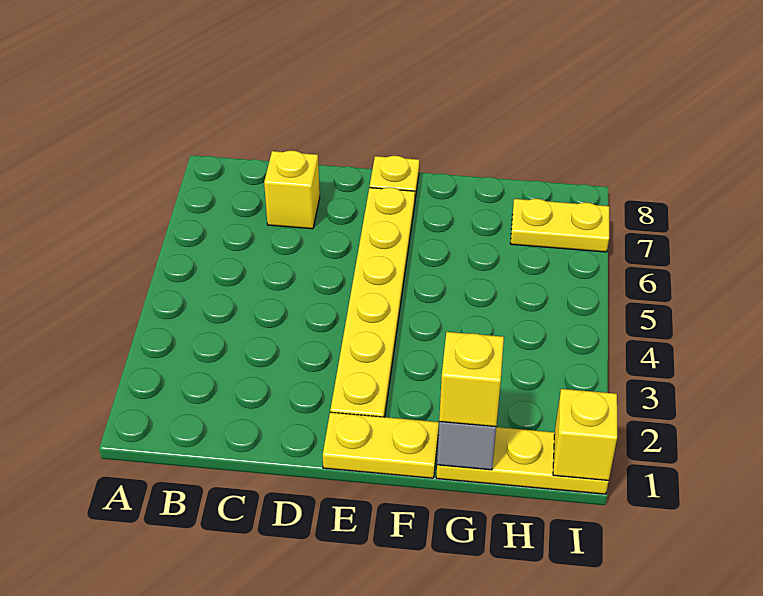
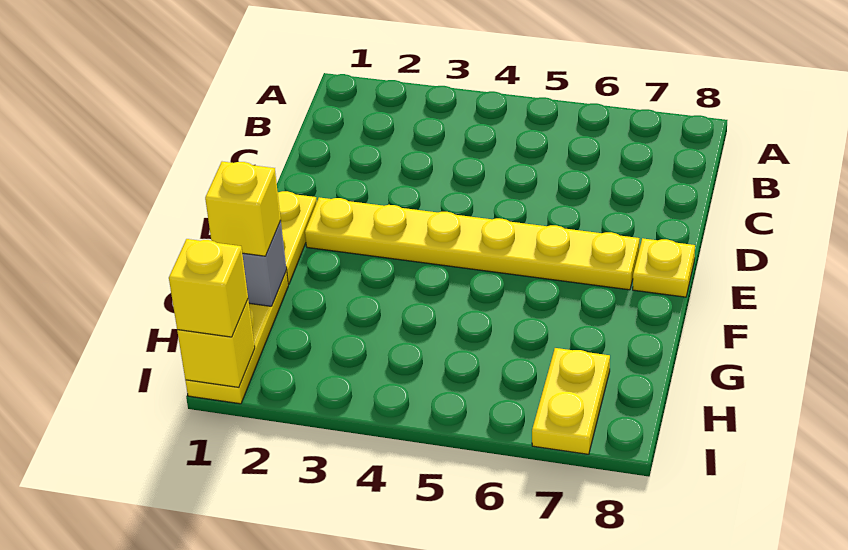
yellow 1x1 brick [264,150,320,229] -> yellow 1x1 brick moved to [169,239,248,337]

